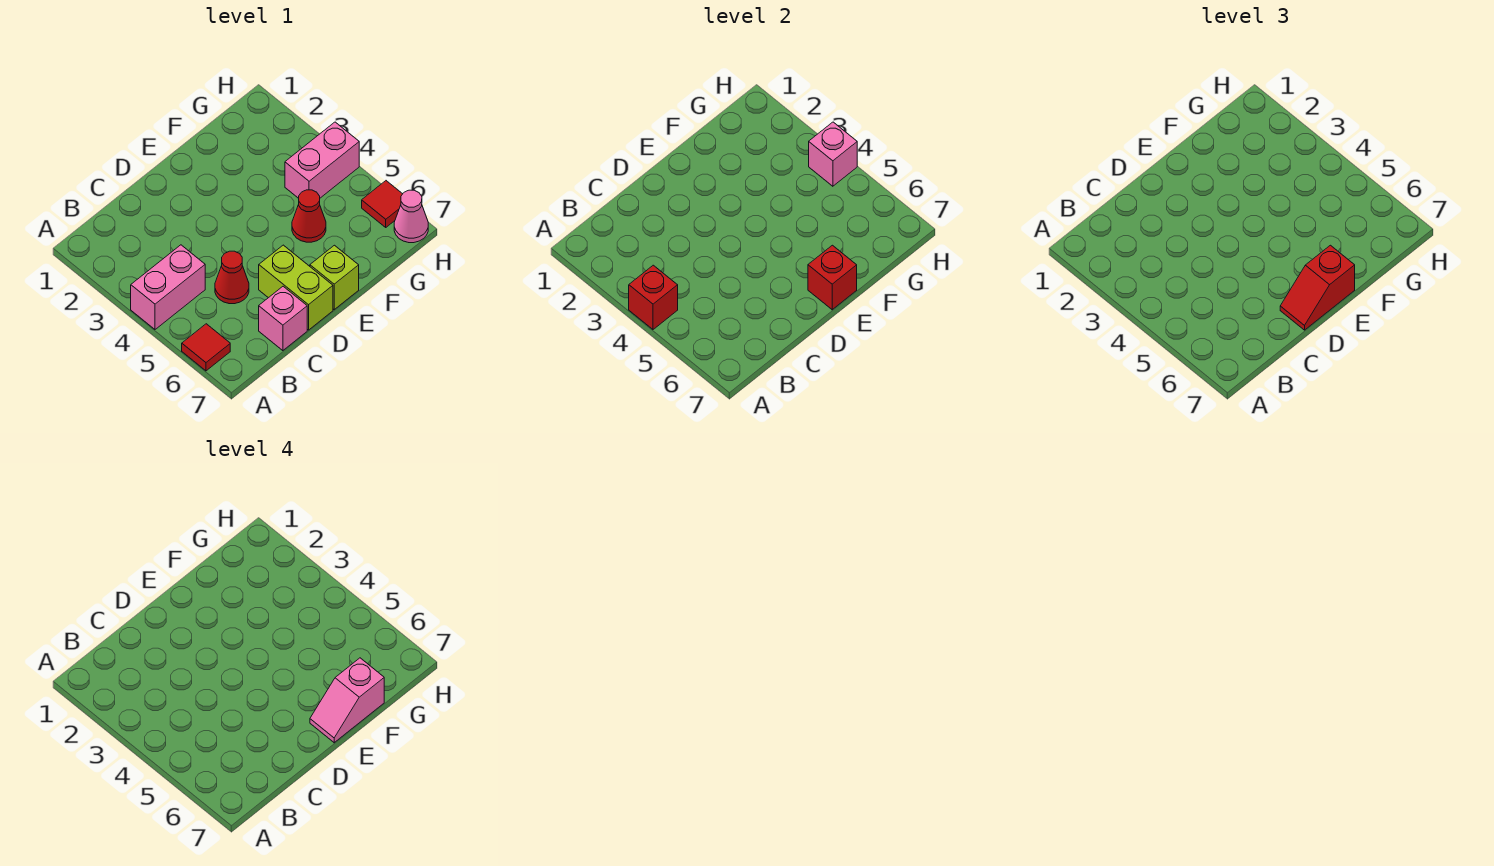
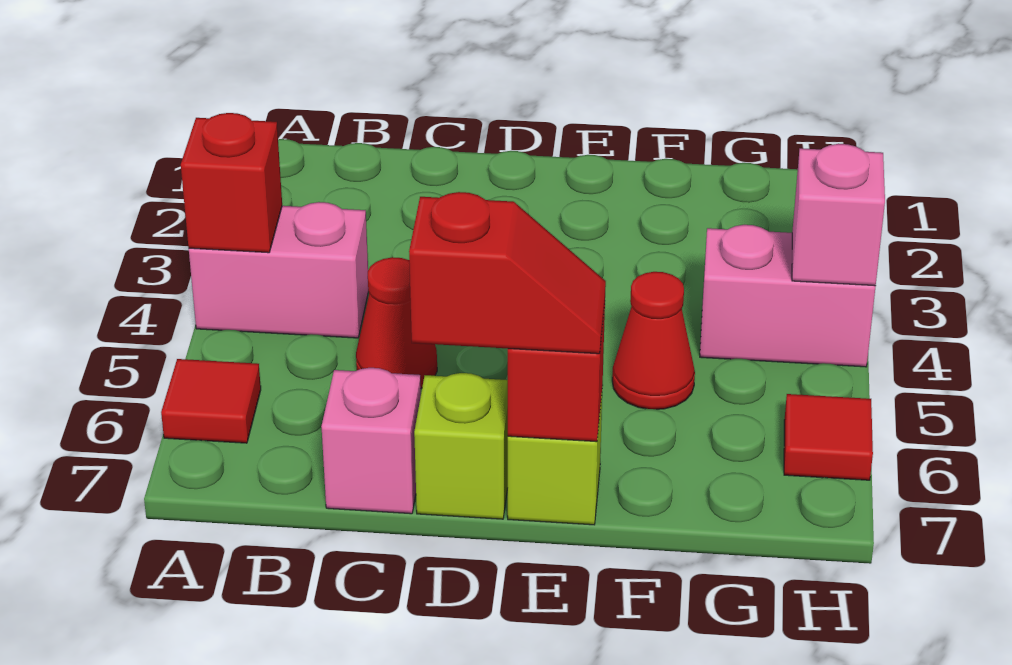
lime 1x2 brick [259,245,333,330] -> lime 1x1 brick [414,373,508,519]
red 1x2 slope [1280,245,1355,330] -> red 1x2 slope turned to [409,192,606,354]
pink 1x2 slope [310,658,384,743] -> none
pink 1x1 cone [394,190,428,243] -> none

